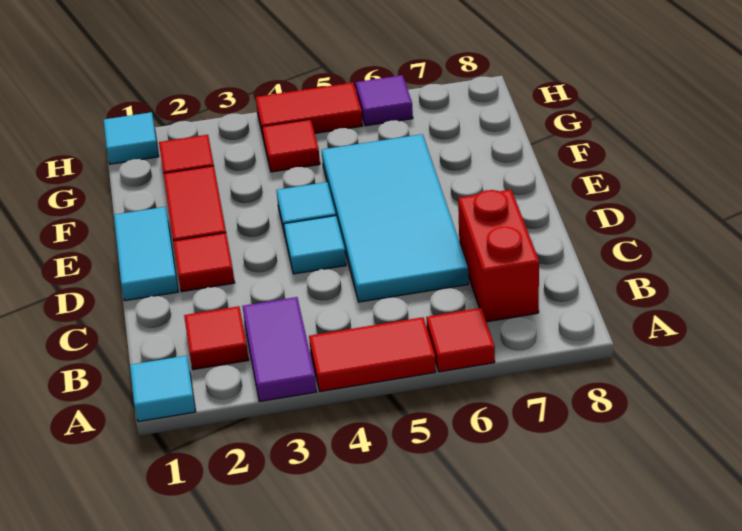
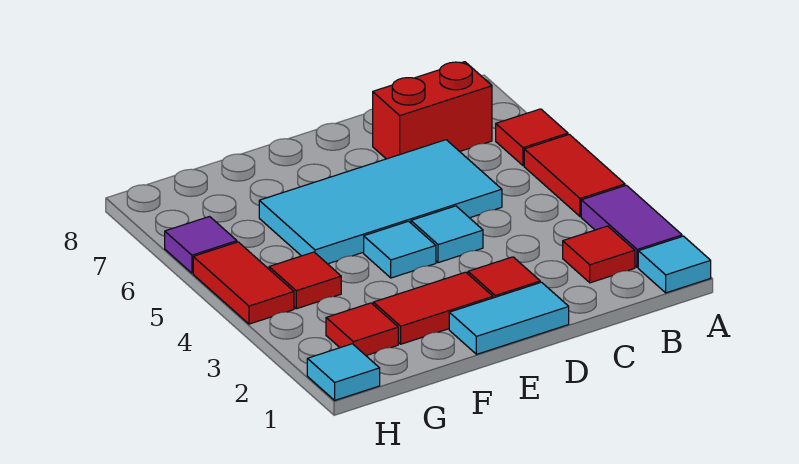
purple 1x2 tile [242,297,316,402] -> purple 1x2 tile turned to [581,185,682,267]

